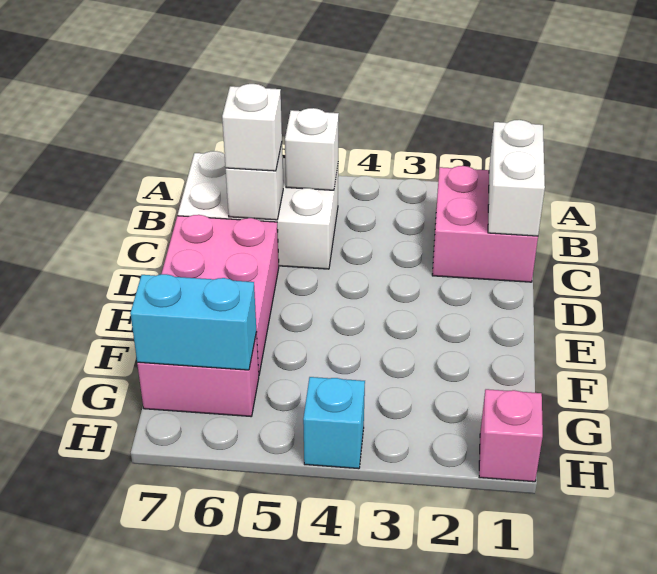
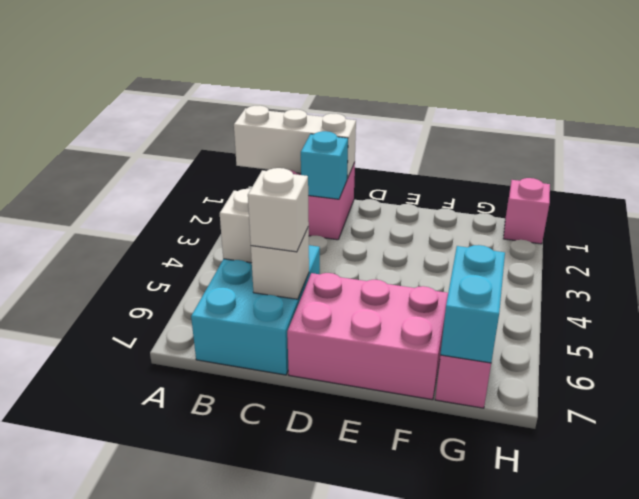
white 1x2 brick [488,120,545,236] -> white 1x3 brick [234,106,356,179]
white 2x3 brick [178,151,338,269] -> cyan 2x3 brick [191,245,320,375]
cyan 1x1 brick [303,377,365,469] -> cyan 1x1 brick moved to [301,131,348,199]

